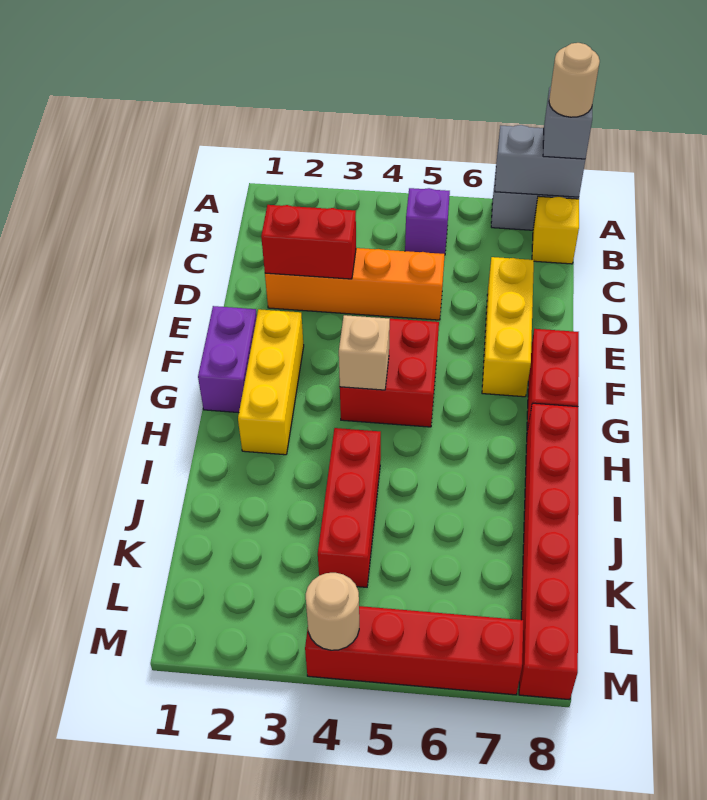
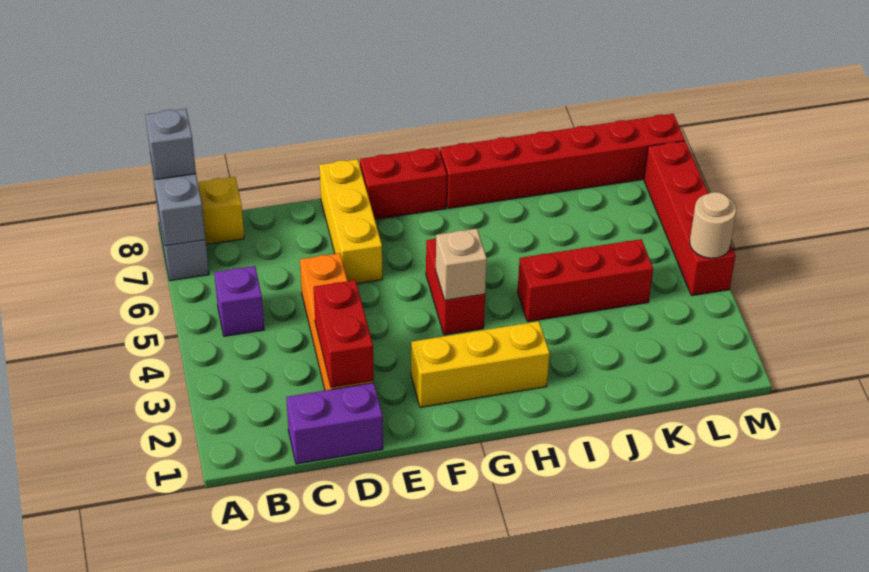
tan 1x1 round brick [549,43,600,117] -> none
yellow 1x3 brick [482,257,534,397] -> yellow 1x3 brick turned to [319,159,382,284]
purple 1x2 brick [198,306,257,413] -> purple 1x2 brick moved to [286,383,383,464]
red 2x2 brick [340,319,439,427] -> red 1x2 brick [426,239,485,335]

